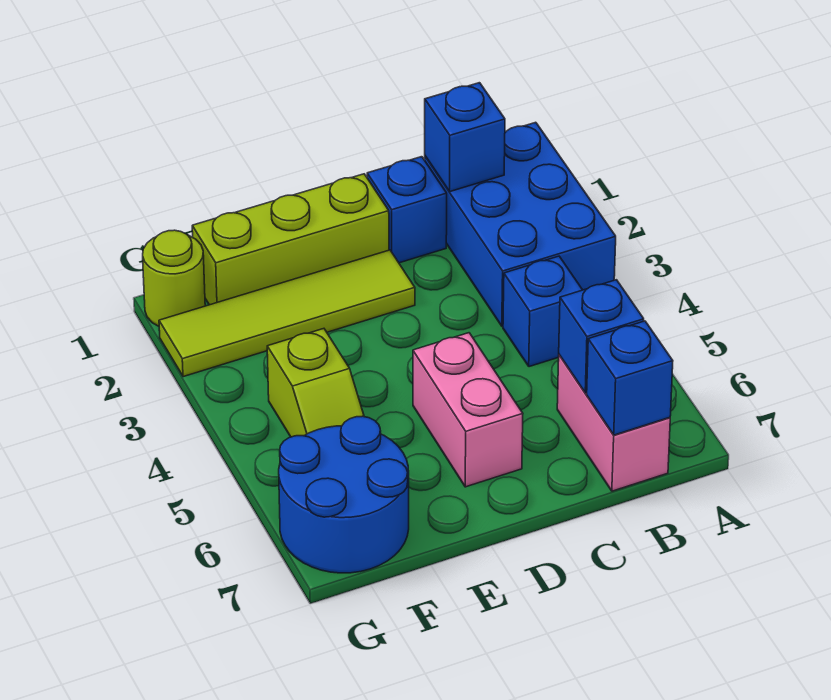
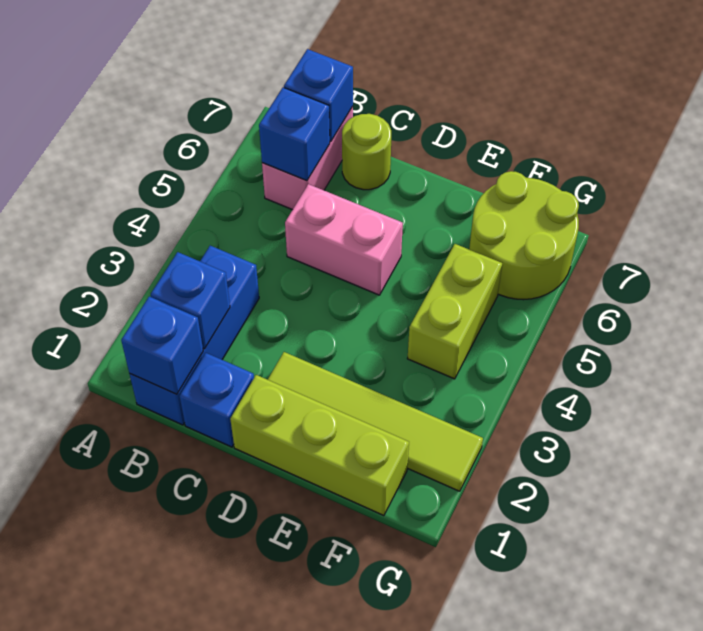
blue 2x3 brick [425,122,616,326] -> blue 1x3 brick [130,246,259,425]
blue 1x1 brick [503,256,582,367] -> blue 1x1 brick moved to [151,252,230,349]
pink 1x2 brick [413,333,523,487] -> pink 1x2 brick turned to [285,184,403,295]
lime 1x2 slope [267,329,364,437] -> lime 1x2 brick [407,244,502,379]
blue 2x2 round brick [279,416,409,573] -> lime 2x2 round brick [469,171,579,300]
lime 1x1 round brick [143,230,205,326] -> lime 1x1 round brick moved to [342,114,391,190]

